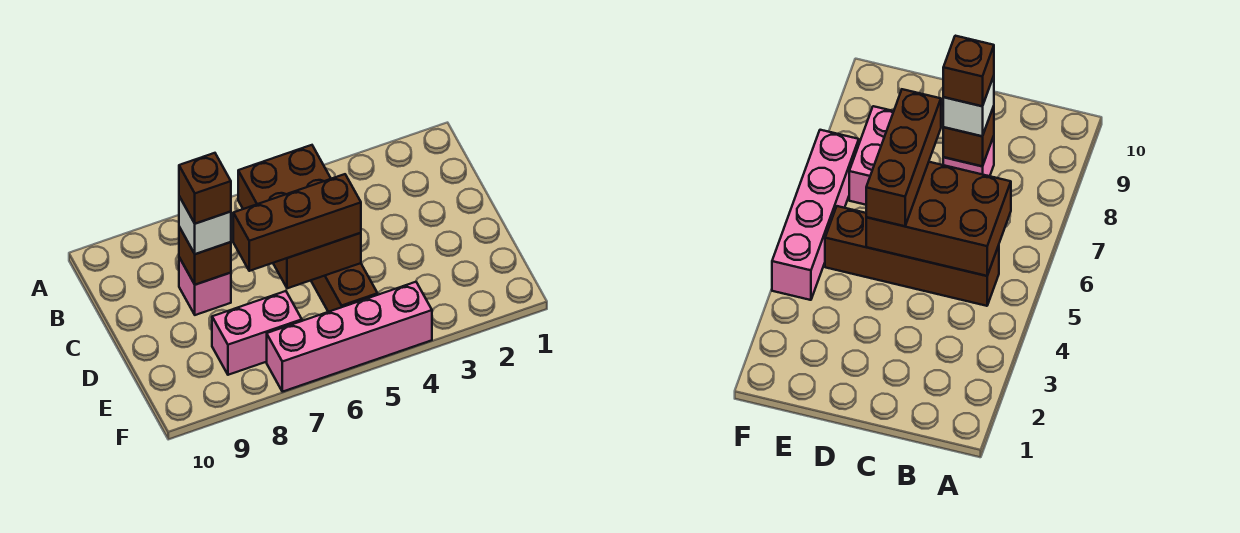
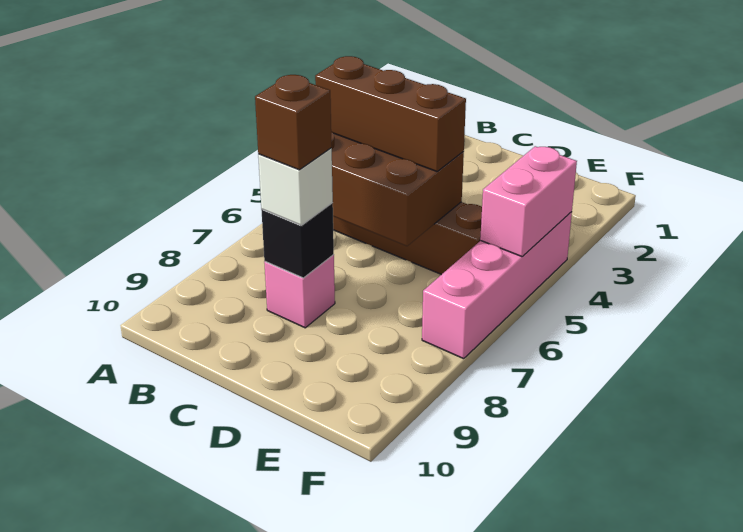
brown 1x1 brick [179,227,231,285] -> black 1x1 brick [261,203,334,278]
brown 1x3 brick [233,174,361,271] -> brown 1x3 brick turned to [315,56,466,171]
pink 1x2 brick [212,291,302,375] -> pink 1x2 brick moved to [480,146,577,257]

